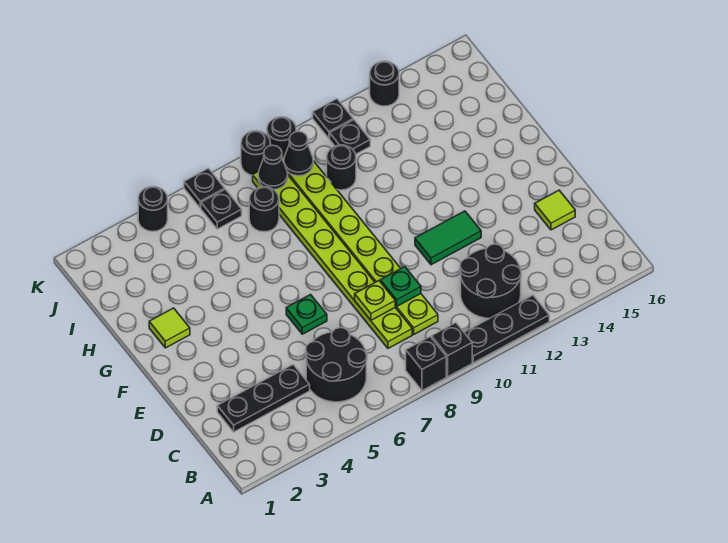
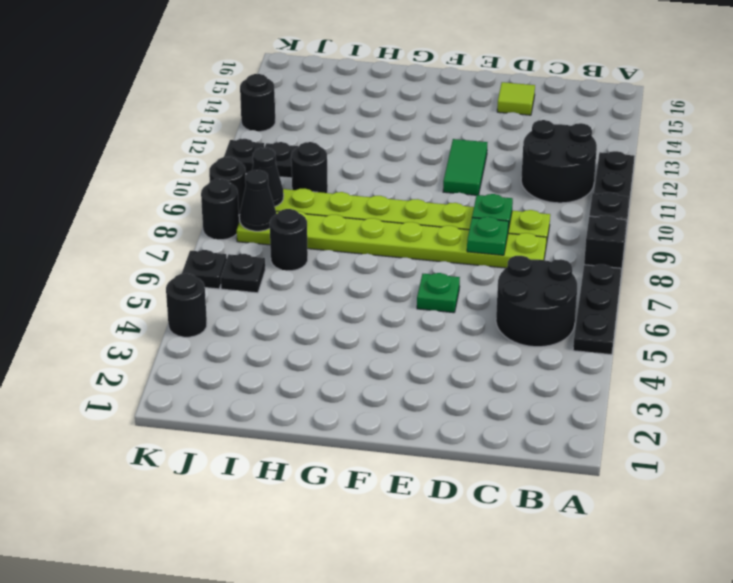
black 1x3 plate [217,365,310,432] -> black 1x3 plate moved to [573,264,622,355]
lime 1x1 plate [355,281,395,320] -> green 1x1 plate [467,217,509,255]
lime 1x1 tile [149,308,190,348] -> none

